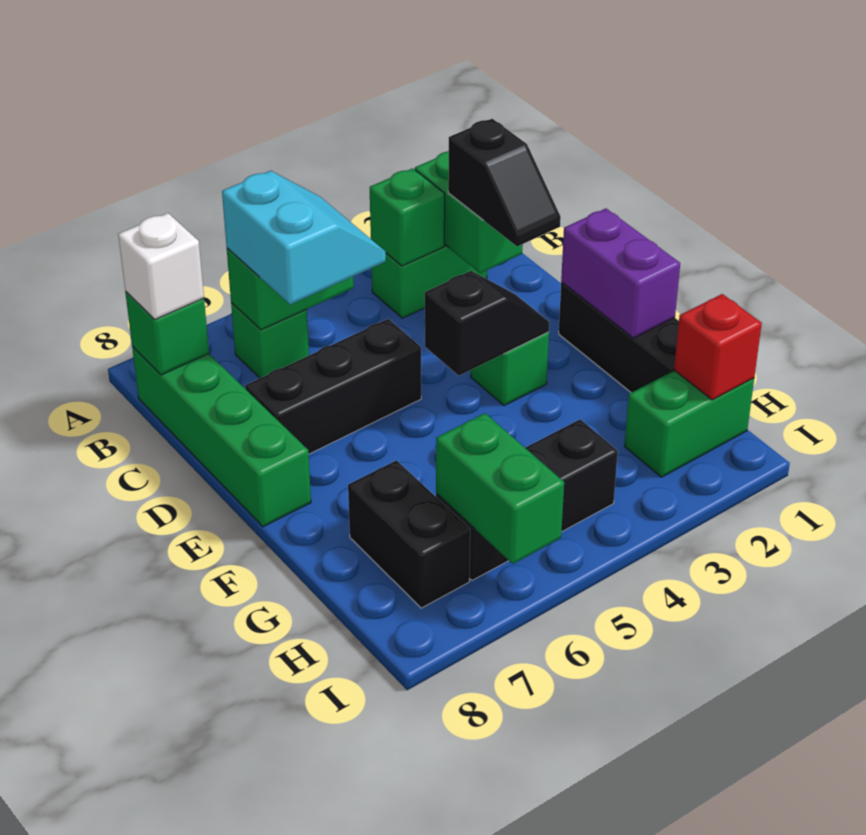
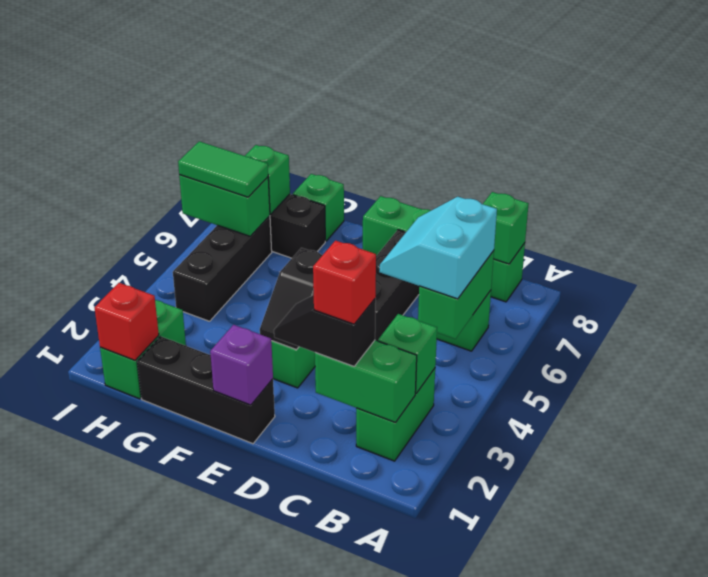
cyan 2x2 slope [222,171,386,305] -> cyan 2x2 slope turned to [379,197,497,299]
white 1x1 brick [118,213,204,319] -> none
none -> red 1x1 brick [313,241,376,324]
purple 1x2 brick [561,209,680,338] -> purple 1x1 brick [210,325,273,405]
none -> green 1x1 brick [293,174,344,241]
none -> green 1x2 tile [178,141,268,197]
none -> green 1x1 brick [245,145,290,214]

